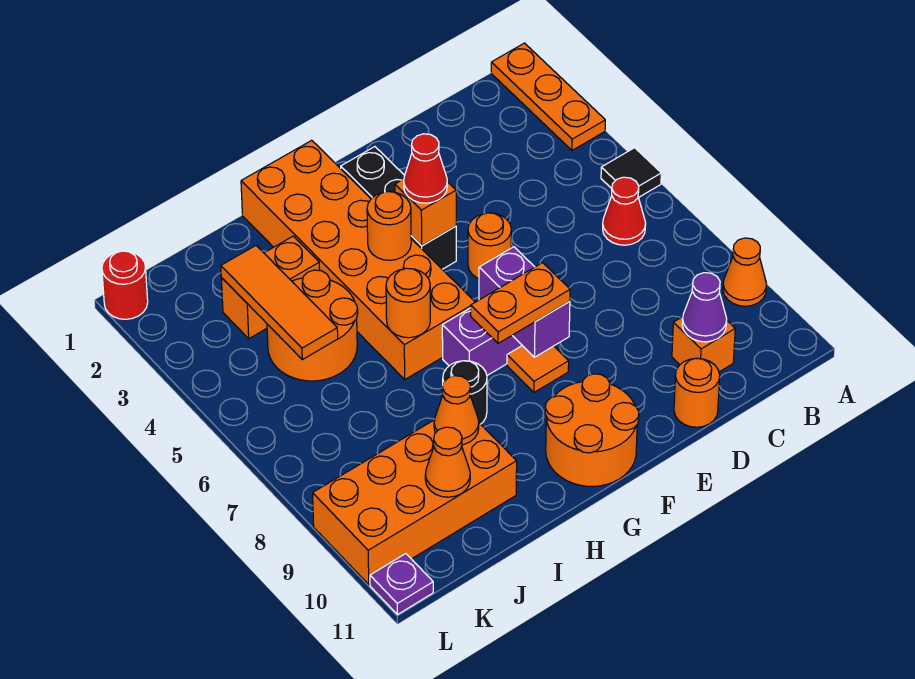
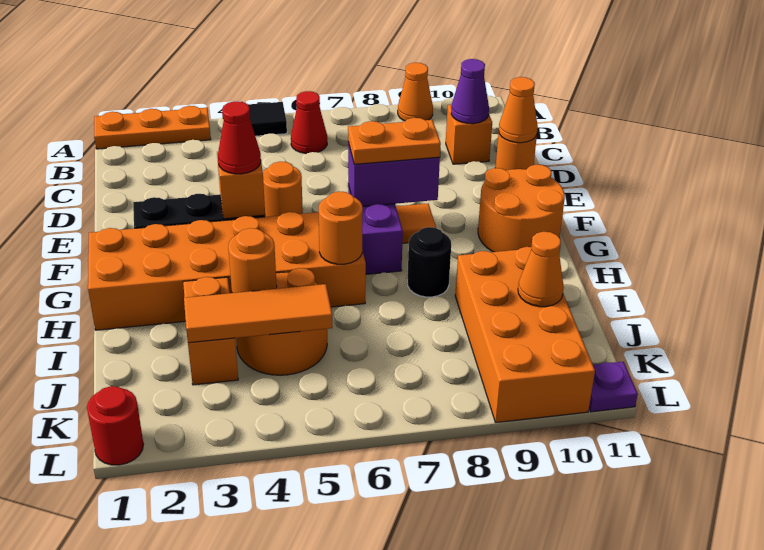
orange 1x2 plate [471,263,570,343] -> orange 1x2 plate turned to [348,118,441,164]
orange 1x1 round brick [367,192,411,260] -> orange 1x1 round brick moved to [228,228,277,293]
orange 1x1 cone [434,376,479,445] -> orange 1x1 cone moved to [499,77,538,143]

